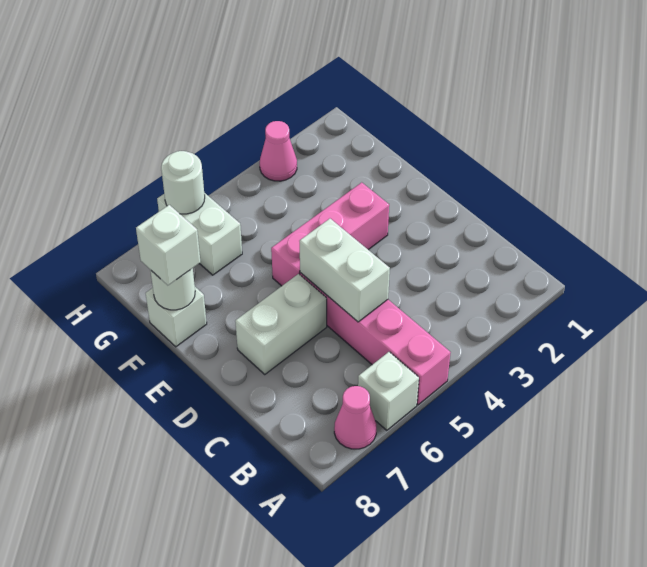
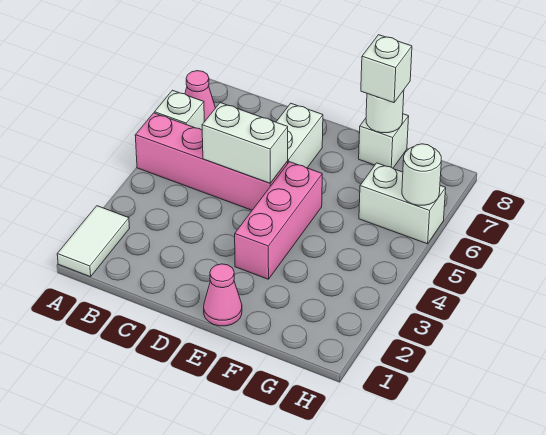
none -> white 1x2 tile [57,206,130,277]
pink 1x1 cone [260,121,297,181] -> pink 1x1 cone moved to [204,264,242,326]

